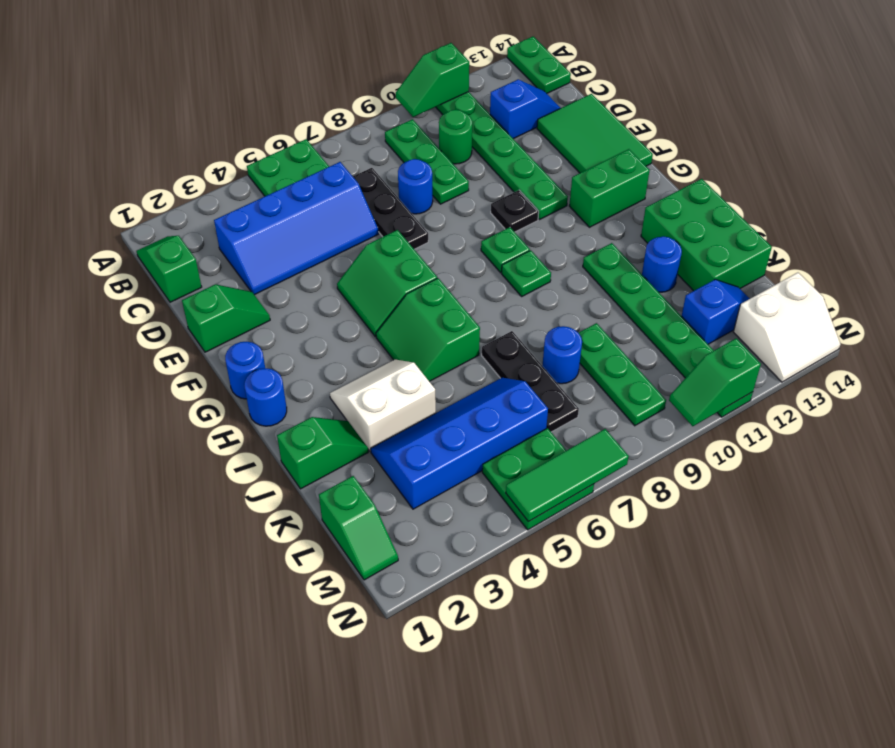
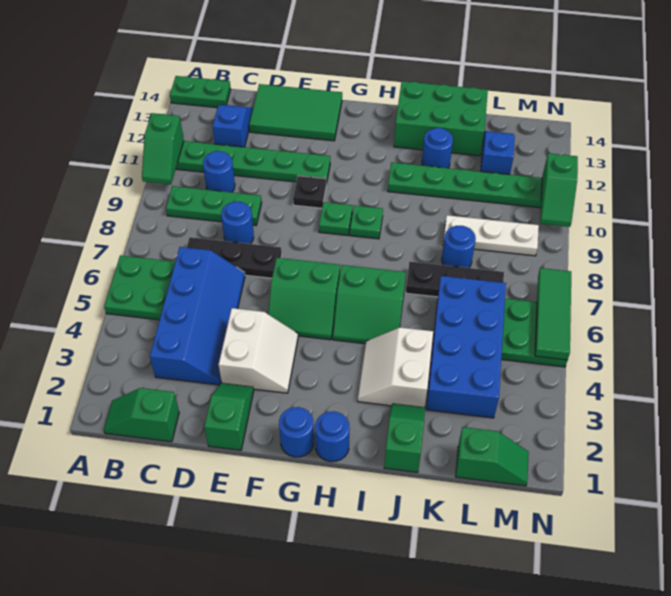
green 1x1 round brick [439,110,472,164] -> blue 1x1 round brick [203,151,235,192]
green 1x2 brick [569,149,650,227] -> none
blue 2x4 slope [371,378,548,509] -> blue 2x4 brick [426,276,506,418]
green 1x3 plate [579,323,666,426] -> white 1x3 plate [443,215,539,256]
white 2x2 slope [734,273,840,382] -> white 2x2 slope moved to [219,308,298,393]

